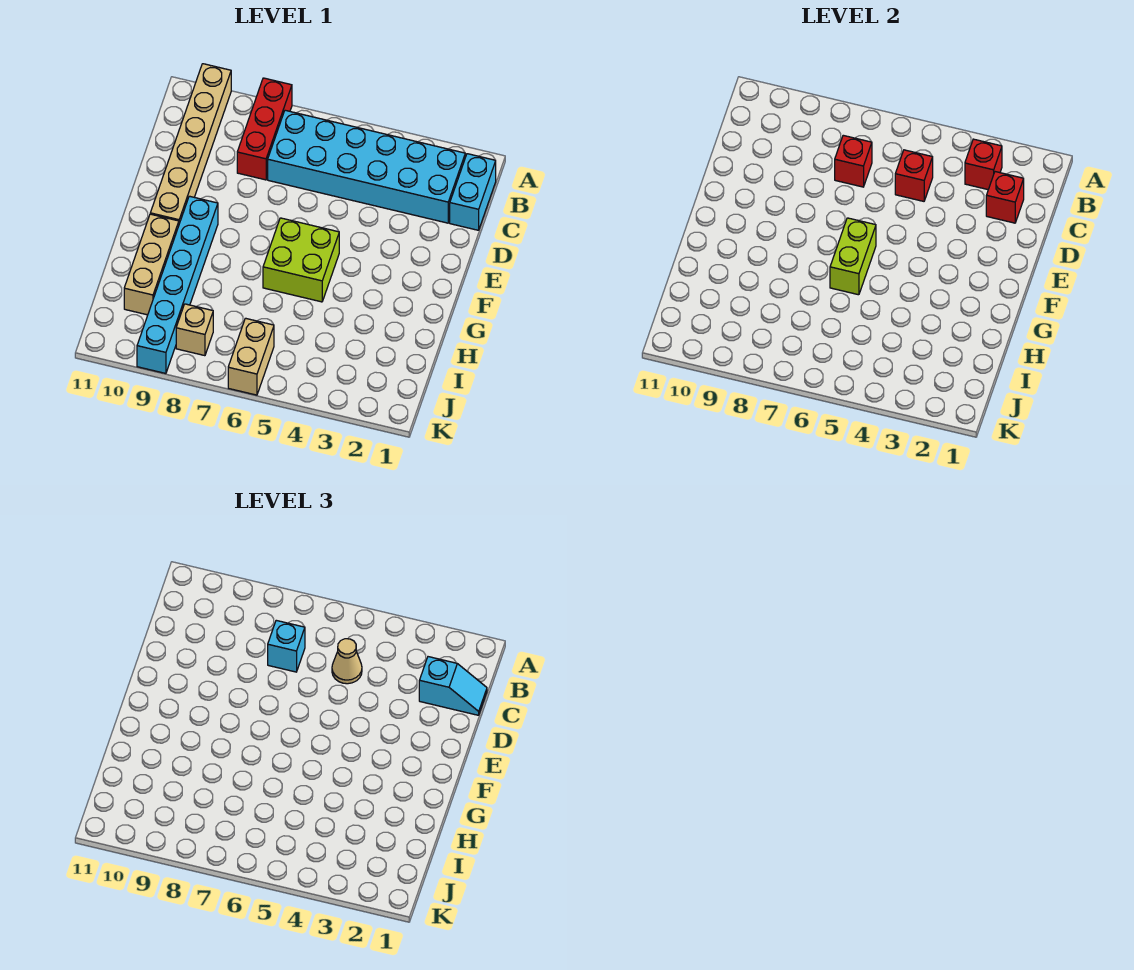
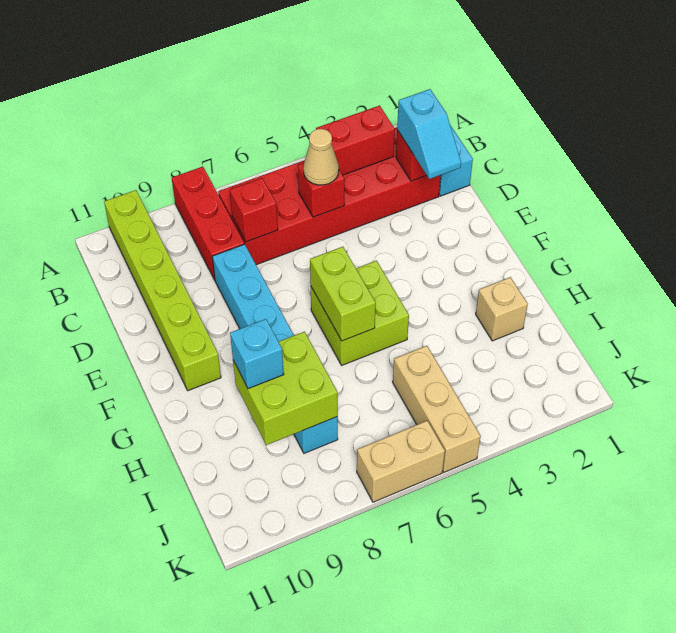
tan 1x6 brick [150,64,231,223] -> lime 1x6 brick [104,190,221,391]
cyan 2x6 brick [268,110,465,223] -> red 2x6 brick [218,127,441,265]
red 1x1 brick [965,139,1002,190] -> red 1x2 brick [316,105,395,175]
cyan 1x2 slope [419,657,487,715] -> cyan 1x2 slope turned to [397,89,461,179]
cyan 1x1 brick [268,620,305,672] -> cyan 1x1 brick moved to [230,319,284,389]
cyan 1x6 brick [137,196,218,373] -> cyan 1x6 brick moved to [212,244,338,453]
tan 1x3 brick [124,214,179,315] -> tan 1x3 brick moved to [393,346,481,472]
none -> lime 2x2 brick [233,332,338,445]
tan 1x2 brick [228,318,274,395] -> tan 1x2 brick turned to [357,421,445,502]
tan 1x1 brick [176,304,213,356] -> tan 1x1 brick moved to [476,277,528,341]

